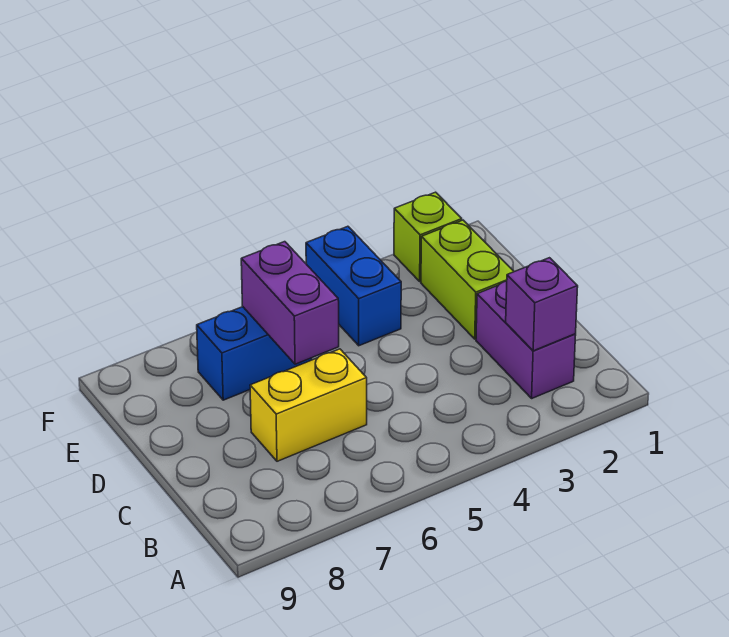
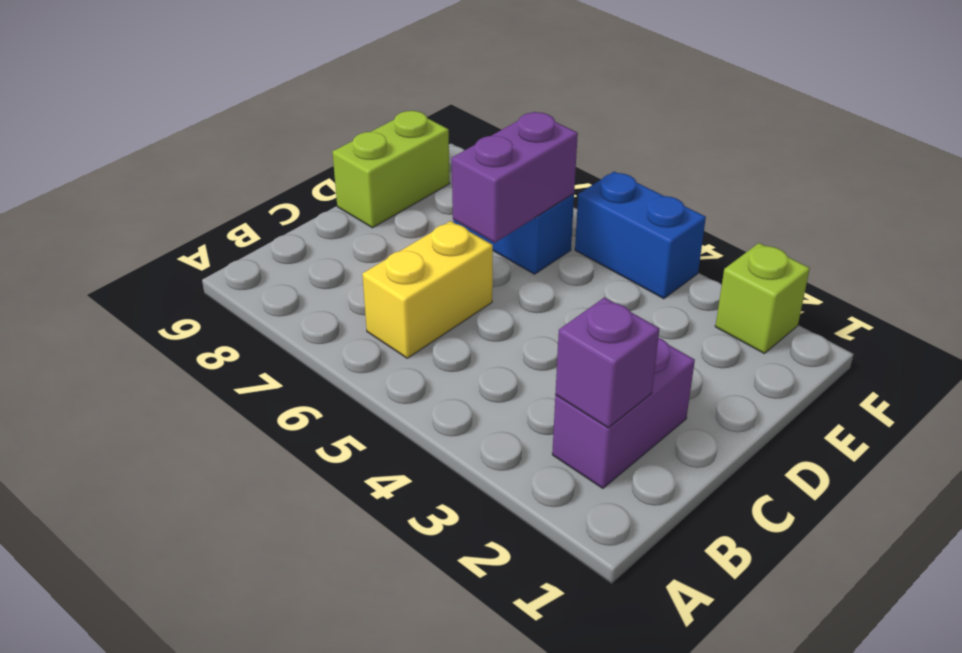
yellow 1x2 brick [250,349,367,461] -> yellow 1x2 brick turned to [362,221,493,358]
lime 1x2 brick [421,220,514,339] -> lime 1x2 brick moved to [332,111,450,228]
blue 1x2 brick [306,226,401,346] -> blue 1x2 brick turned to [575,172,706,299]

